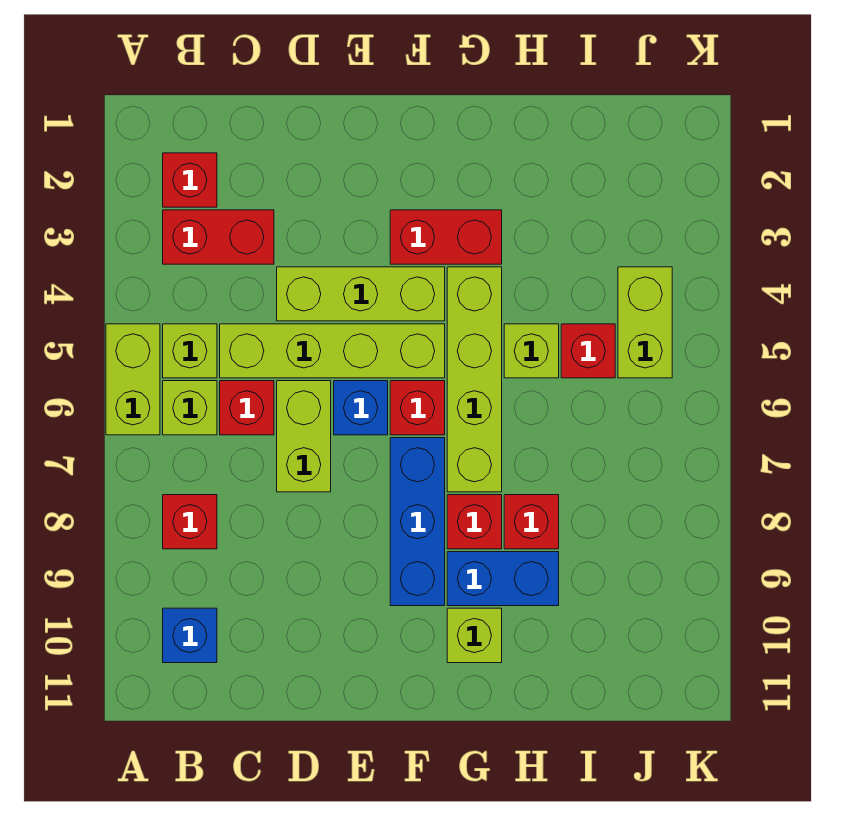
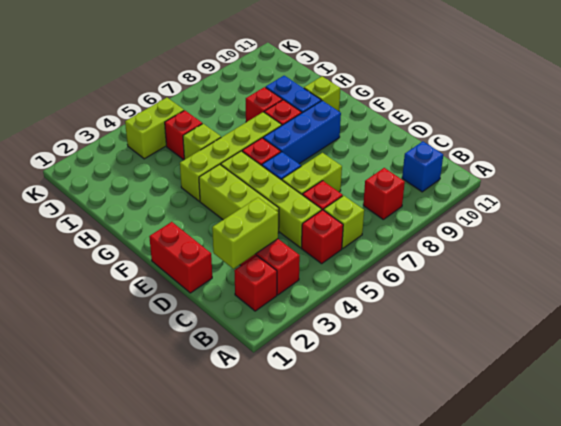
lime 1x2 brick [106,324,160,435] -> lime 1x2 brick moved to [212,198,278,269]
lime 1x1 brick [163,324,217,378] -> red 1x1 brick [301,210,343,264]
red 1x2 brick [390,210,502,264] -> red 1x2 brick moved to [149,222,212,293]

